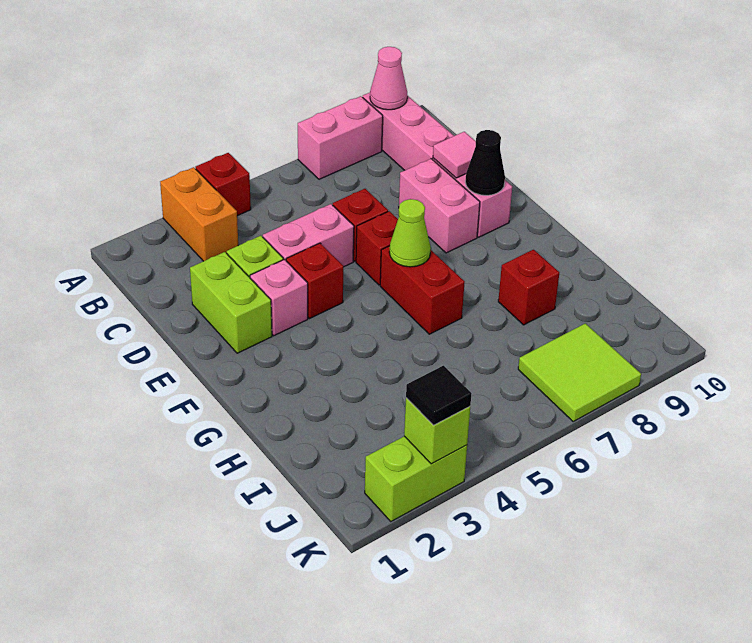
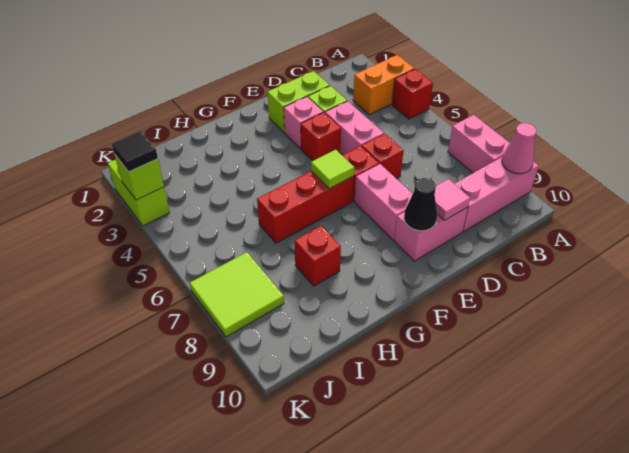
pink 1x2 brick [399,159,480,253] -> pink 1x2 brick turned to [355,164,412,240]
red 1x2 brick [380,246,465,334] -> red 1x3 brick [257,171,354,243]
lime 1x1 cone [389,199,431,267] -> lime 1x1 tile [311,150,354,189]

